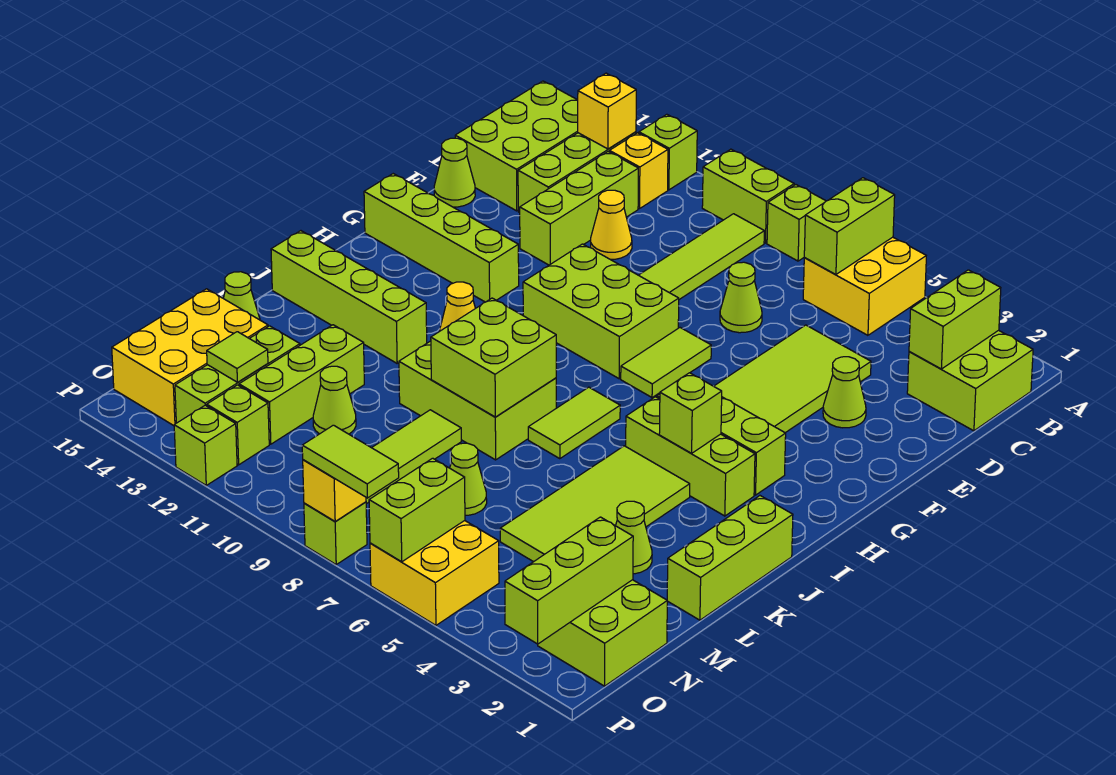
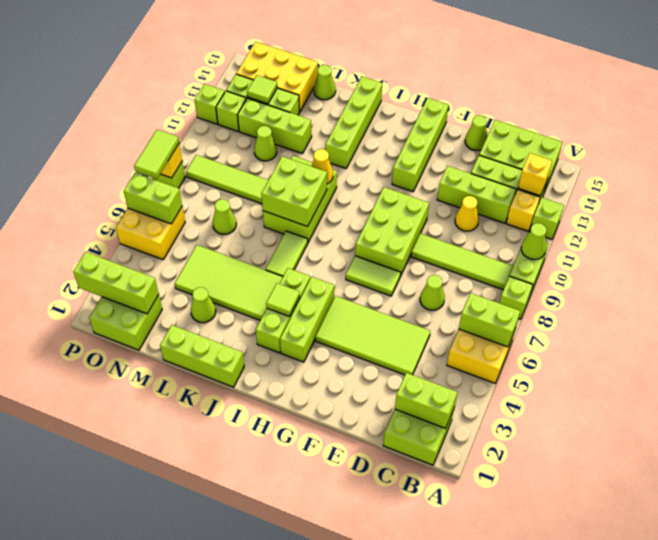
lime 1x1 cone [823,357,866,428] -> lime 1x1 cone moved to [521,223,546,260]
lime 1x1 brick [659,373,722,453] -> lime 1x1 tile [266,283,300,317]
lime 1x2 tile [528,387,620,459] -> lime 1x2 tile turned to [266,231,308,276]

